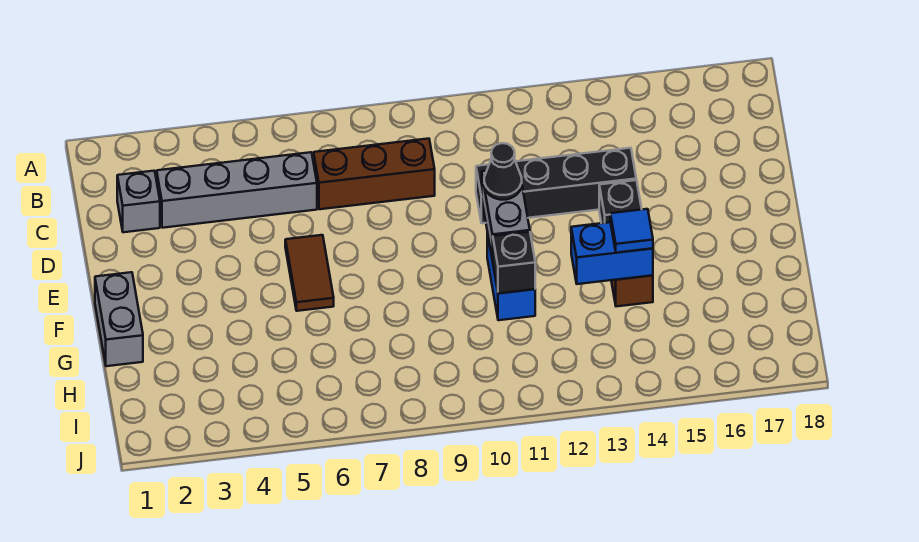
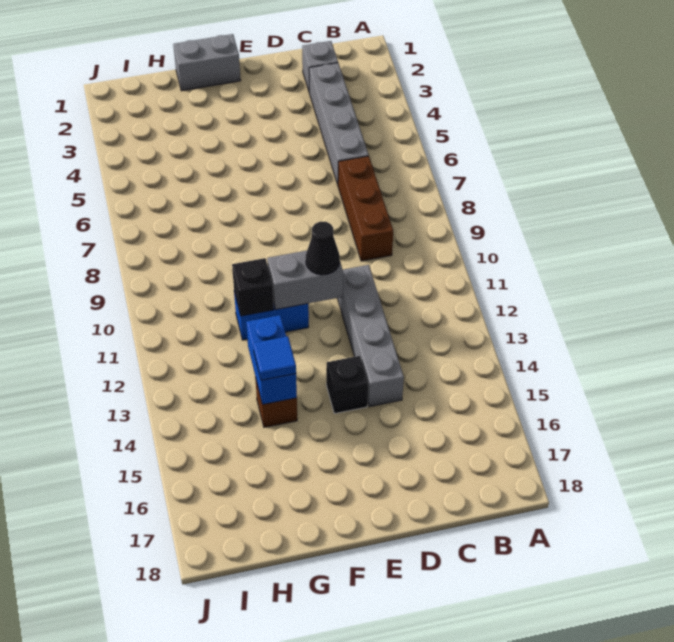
black 1x4 brick [476,148,636,223] -> grey 1x4 brick [337,265,404,407]
brown 1x2 tile [285,235,334,311] -> none

